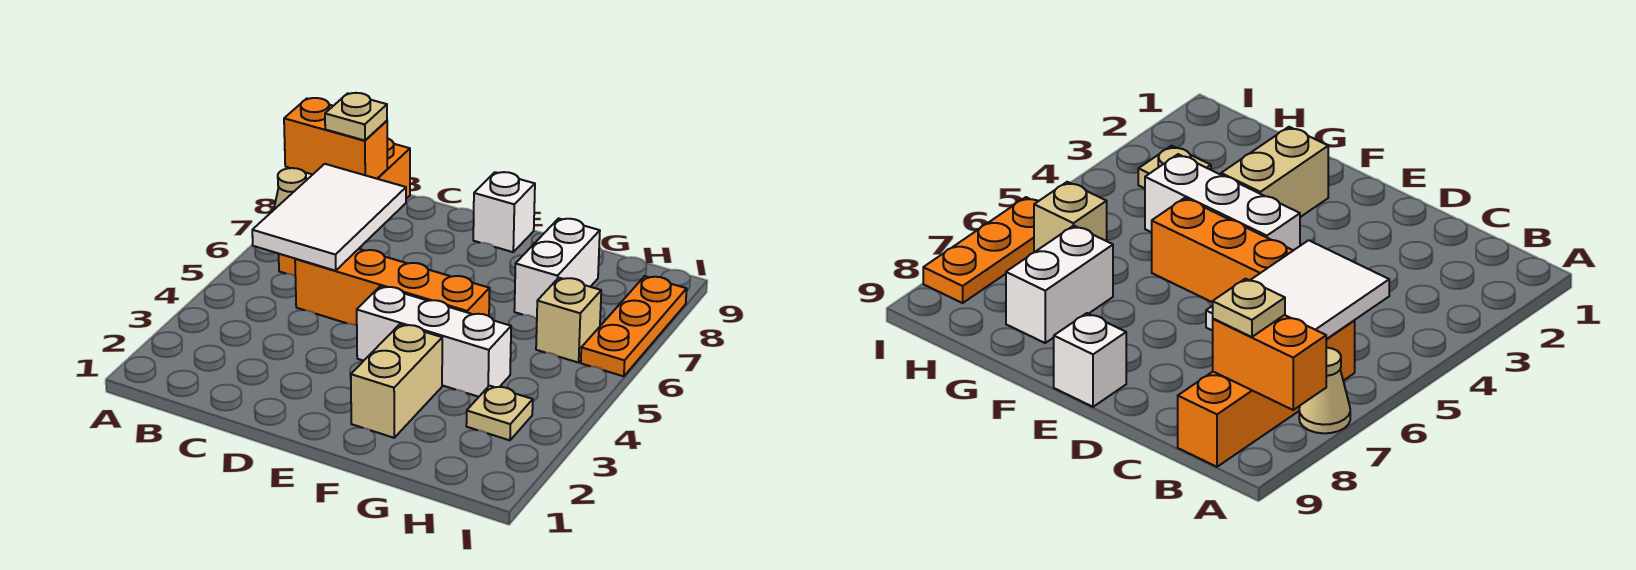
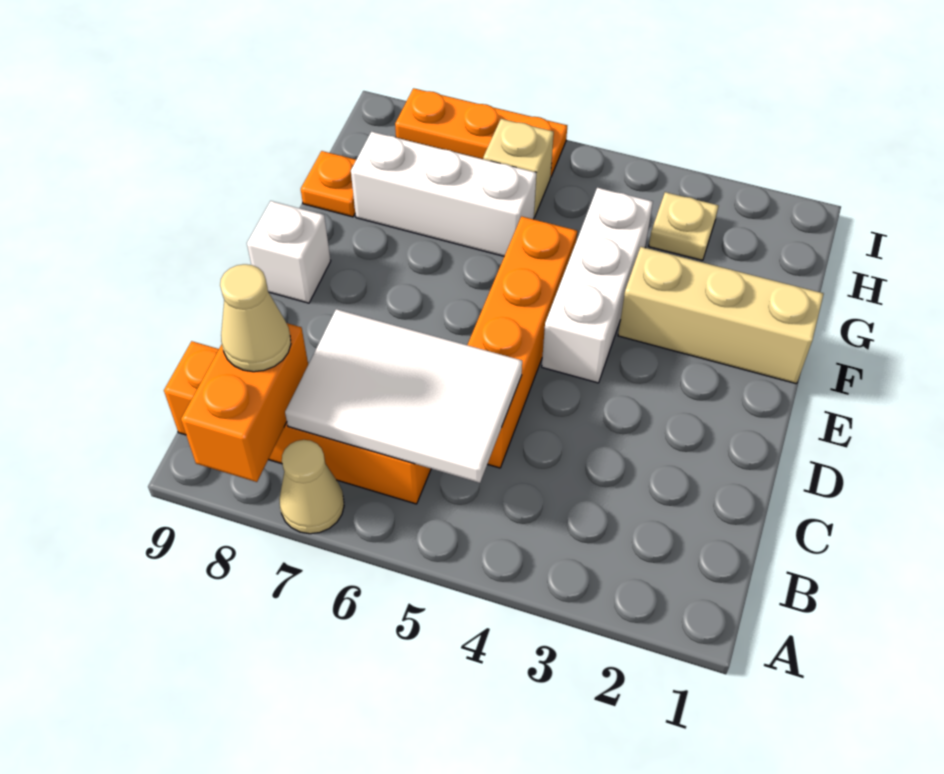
tan 1x1 plate [325,93,387,140] -> tan 1x1 cone [220,264,291,372]
tan 1x2 brick [351,324,442,438] -> tan 1x3 brick [618,247,824,384]
white 1x2 brick [514,218,600,319] -> white 1x3 brick [351,132,536,256]
none -> orange 1x1 plate [301,151,356,217]

